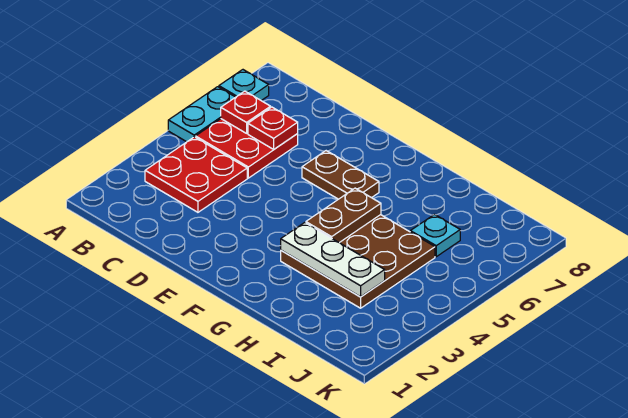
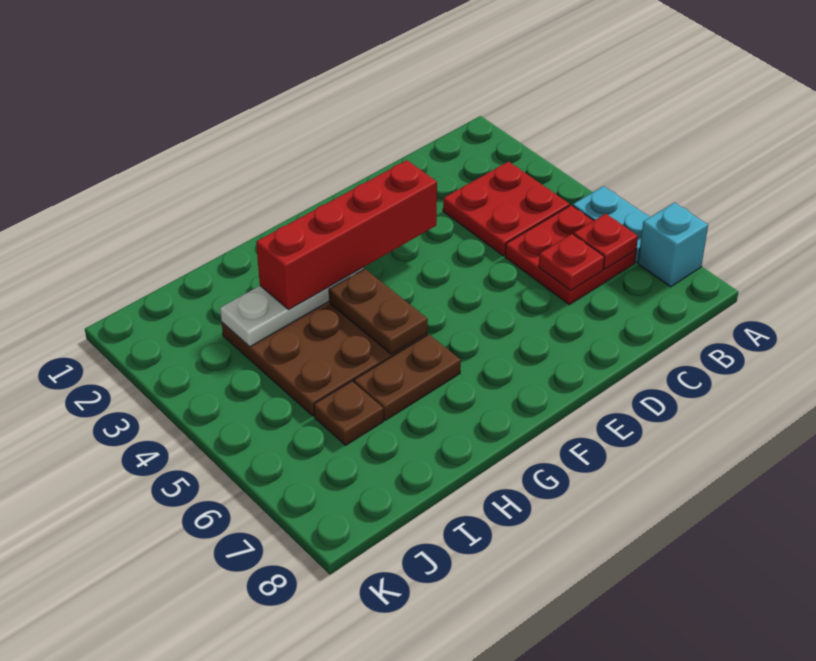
cyan 1x1 plate [219,70,269,101] -> cyan 1x1 brick [638,203,708,287]
none -> red 1x4 brick [256,160,437,310]
brown 1x2 plate [302,151,379,199] -> brown 1x2 plate moved to [354,335,461,420]
cyan 1x1 plate [410,214,460,257] -> brown 1x1 plate [314,381,384,445]

